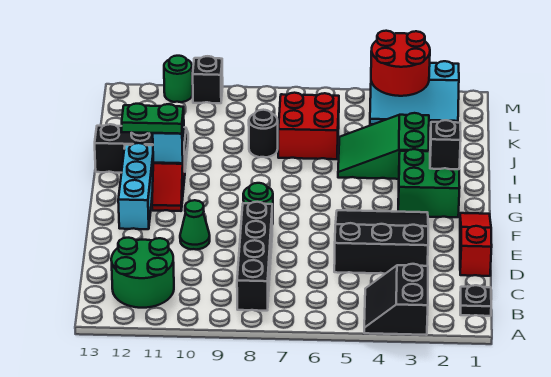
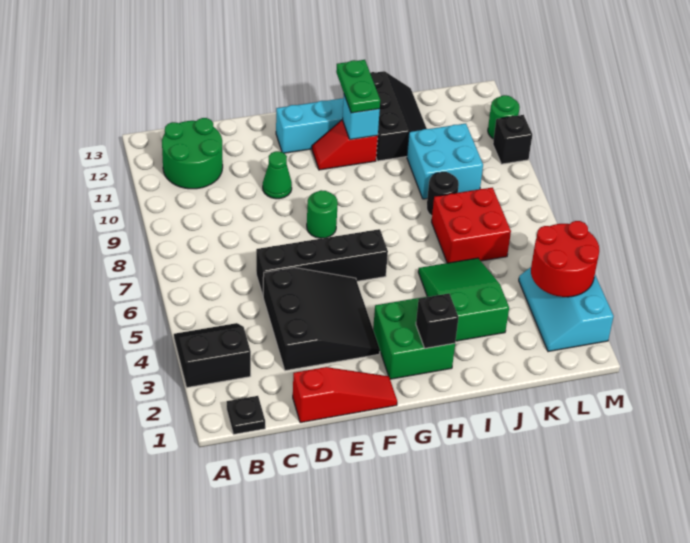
black 1x4 brick [237,202,272,311] -> black 1x4 brick moved to [256,229,388,295]
none -> cyan 2x2 brick [407,124,483,199]

